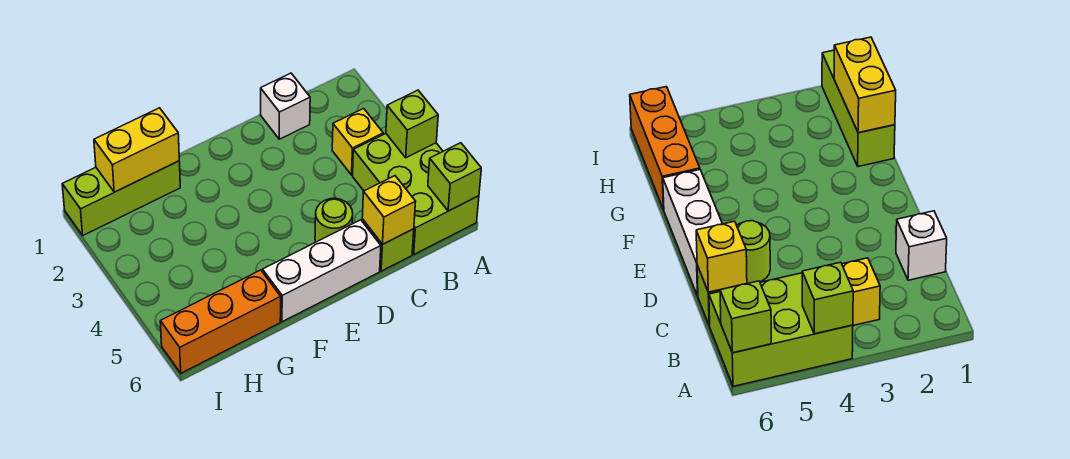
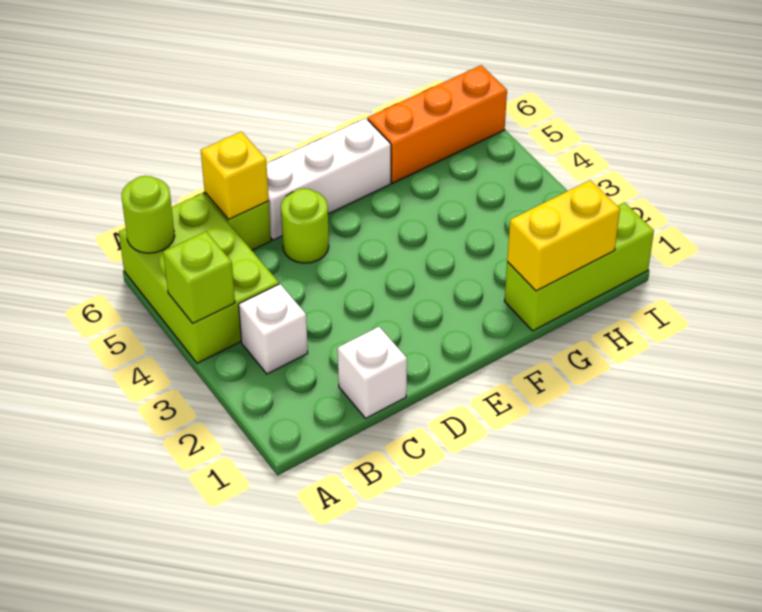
lime 1x1 brick [428,143,481,211] -> lime 1x1 round brick [122,176,175,253]
yellow 1x1 brick [332,108,383,175] -> white 1x1 brick [239,284,308,374]

